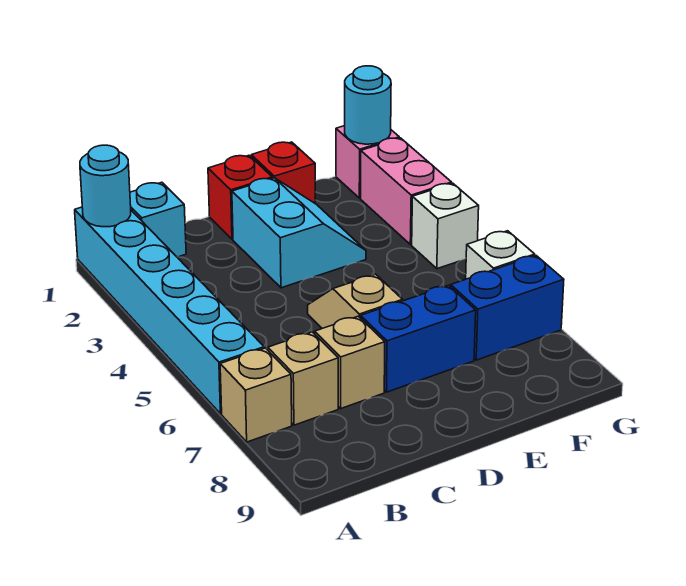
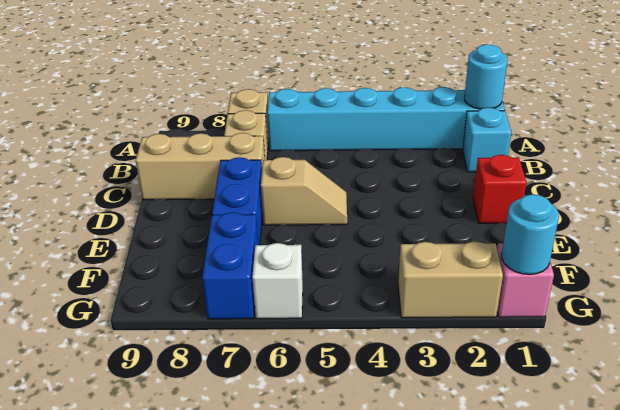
tan 1x1 brick [315,316,385,408] -> tan 1x3 brick [136,133,265,200]
cyan 2x2 slope [232,178,366,288] -> none
red 1x1 brick [251,142,315,203] -> none
pink 1x2 brick [361,138,452,245] -> tan 1x2 brick [398,241,503,318]
white 1x1 brick [412,183,479,269] -> none

